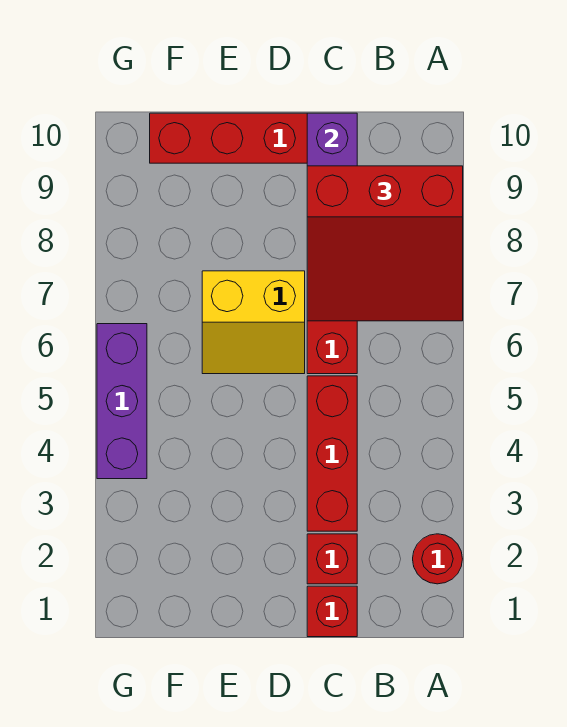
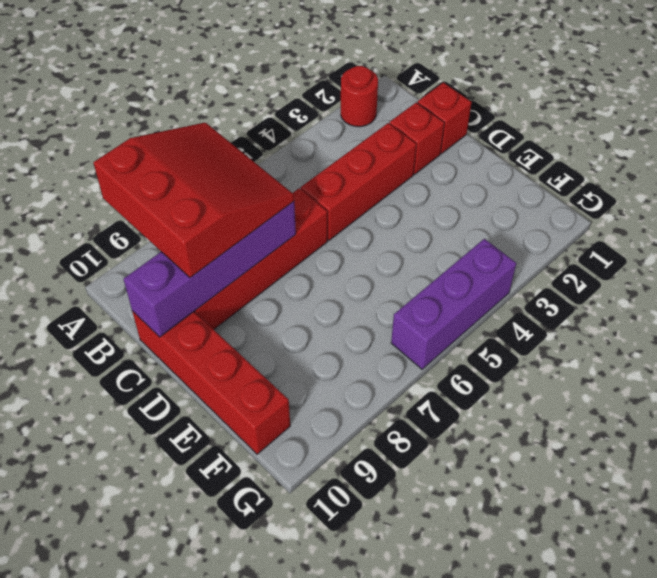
yellow 2x2 slope [202,271,305,374] -> none

